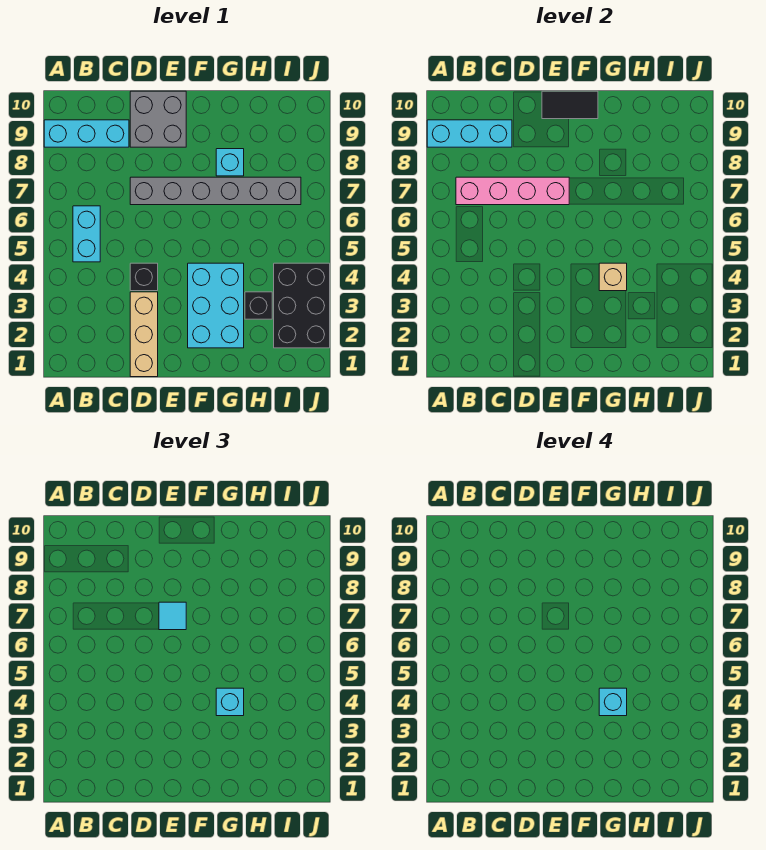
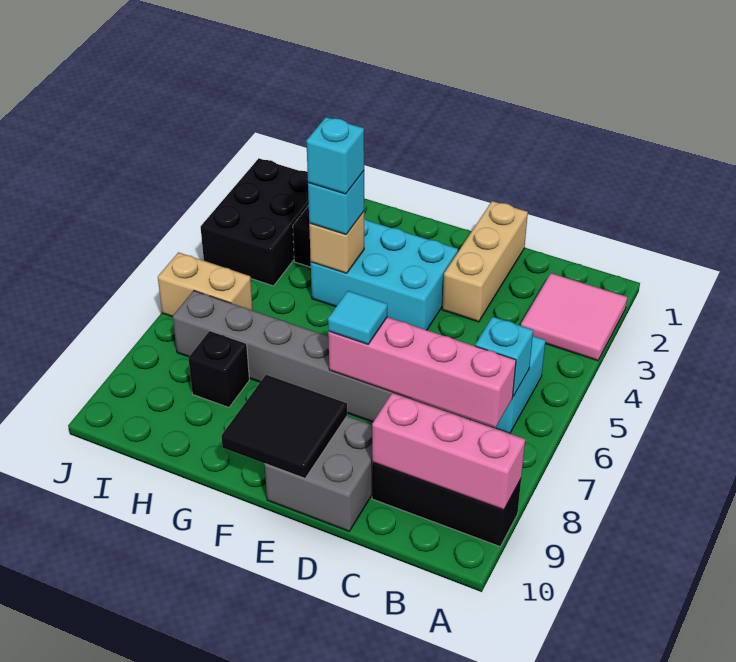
none -> pink 2x2 tile [521,273,627,361]
cyan 1x3 brick [44,120,129,147] -> black 1x3 brick [372,463,521,546]
cyan 1x3 brick [427,120,512,147] -> pink 1x3 brick [372,393,525,510]
black 1x1 brick [130,263,158,291] -> black 1x1 brick moved to [188,331,249,407]
black 1x2 tile [542,91,598,119] -> black 2x2 tile [221,375,347,478]
cyan 2x3 brick [188,263,244,348] -> cyan 2x3 brick turned to [311,219,458,330]
cyan 1x1 brick [216,149,244,176] -> cyan 1x1 brick moved to [475,317,533,396]
none -> tan 1x2 brick [158,252,253,317]

